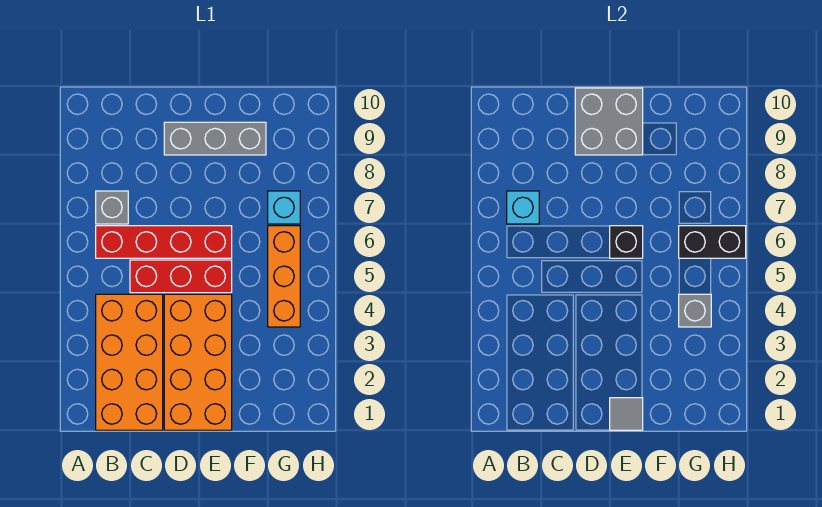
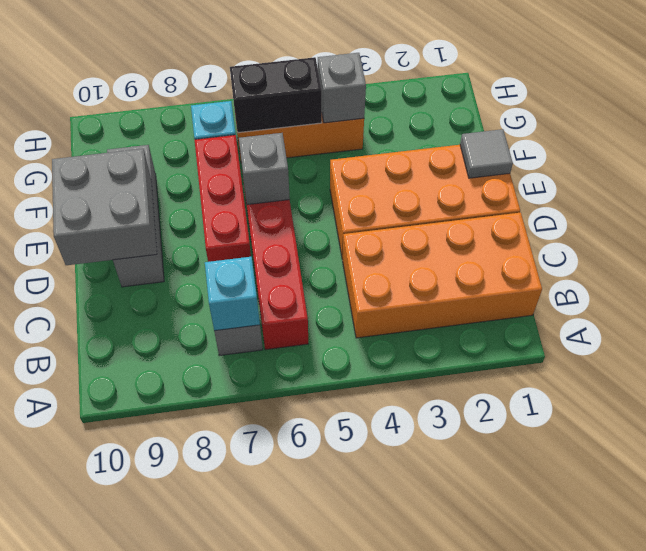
red 1x3 brick [130,260,232,293] -> red 1x3 brick moved to [195,135,251,262]
black 1x1 brick [610,226,643,258] -> grey 1x1 brick [239,133,290,205]
black 1x2 brick [679,226,746,258] -> black 1x2 brick turned to [230,57,322,133]

